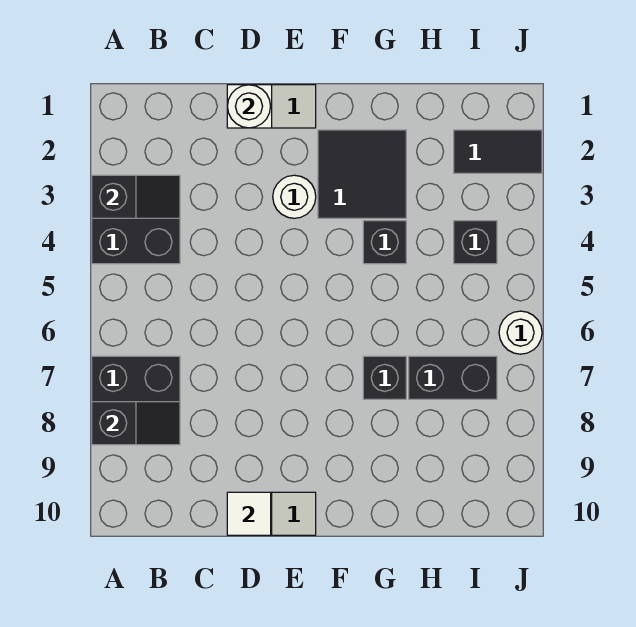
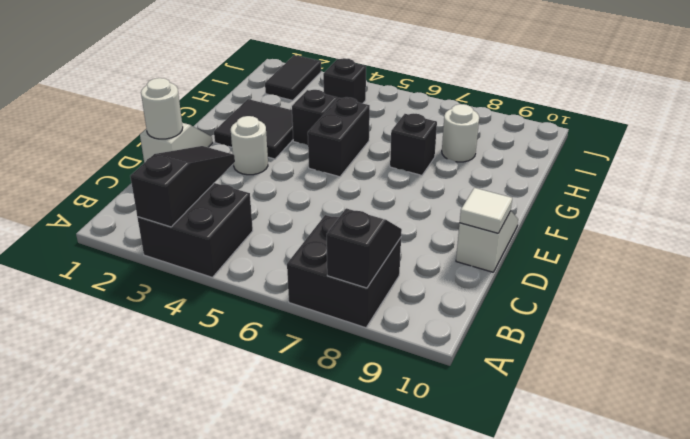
black 1x2 slope [92,175,180,218] -> black 1x3 slope [130,146,235,227]
black 1x2 brick [409,356,497,399] -> black 1x2 brick moved to [308,97,370,177]
white 1x1 round brick [499,311,542,354] -> white 1x1 round brick moved to [442,104,479,162]

